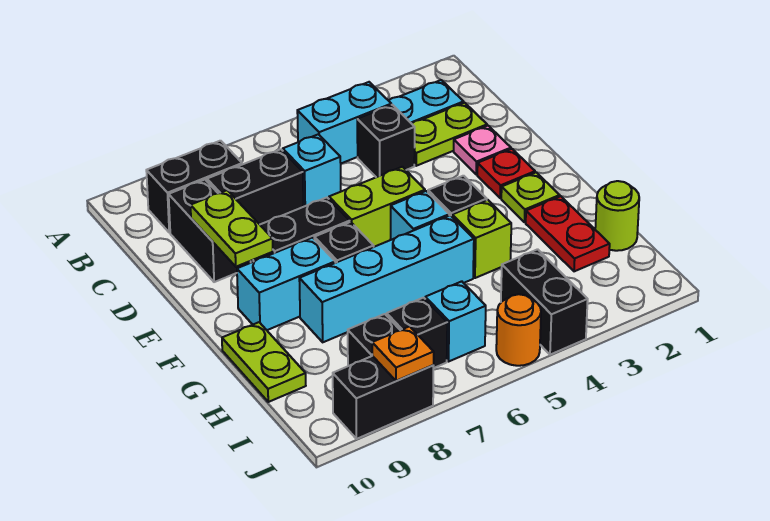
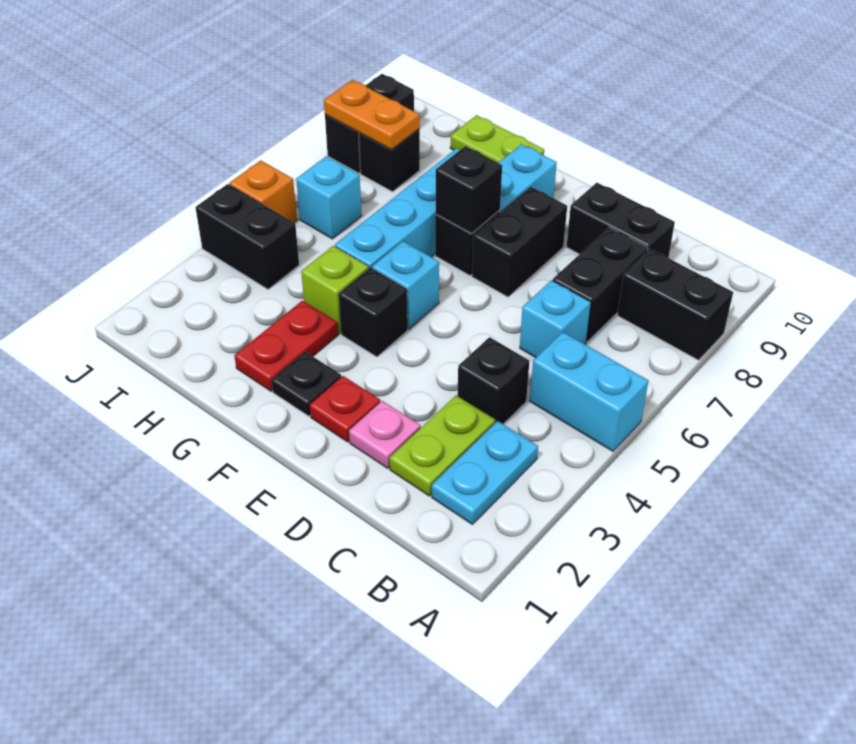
cyan 1x2 brick [297,82,391,163] -> cyan 1x2 brick turned to [530,332,649,451]
black 1x2 brick [146,141,242,233] -> black 1x2 brick turned to [617,249,733,360]
lime 1x2 plate [191,190,273,267] -> none
lime 1x2 brick [329,167,425,247] -> none
lime 1x1 plate [501,172,560,222] -> black 1x1 plate [271,352,341,416]
red 1x2 plate [526,196,610,271] -> red 1x2 plate turned to [234,301,338,391]
lime 1x1 round brick [595,181,639,251] -> none
black 1x1 brick [387,298,447,368] -> black 1x1 brick moved to [436,146,502,233]
orange 1x1 round brick [496,294,541,366] -> orange 1x1 brick [230,160,297,222]
orange 1x1 plate [372,326,434,381] -> orange 1x2 plate [324,80,420,150]

